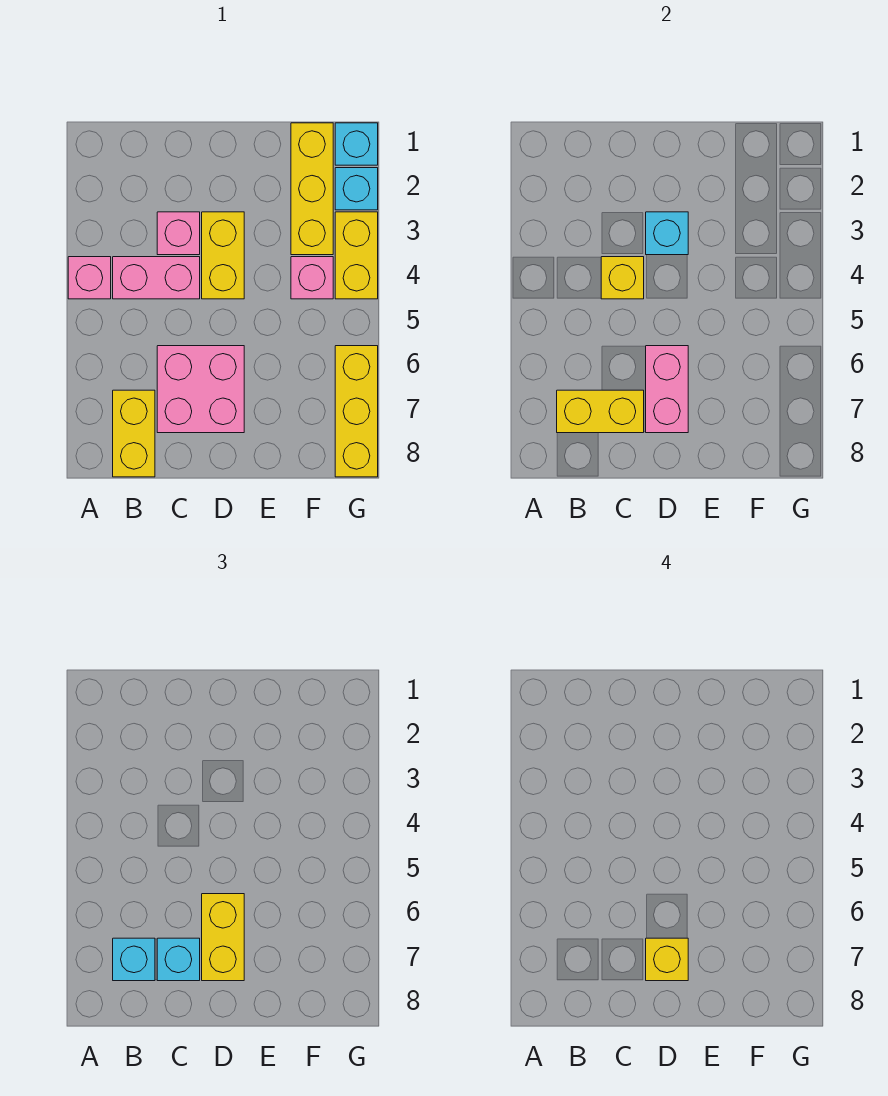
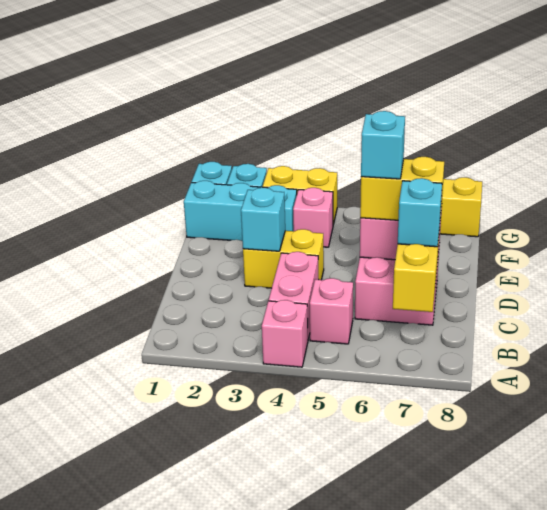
yellow 1x2 brick [113,390,155,477] -> none
cyan 1x1 brick [113,938,155,981] -> cyan 1x1 brick moved to [361,111,405,179]
pink 1x1 brick [157,212,200,255] -> pink 1x1 brick moved to [310,278,353,344]
yellow 1x1 brick [601,257,644,299] -> none
yellow 1x1 brick [646,938,688,981] -> none
yellow 1x3 brick [291,123,333,255] -> cyan 1x3 brick [184,181,297,241]

